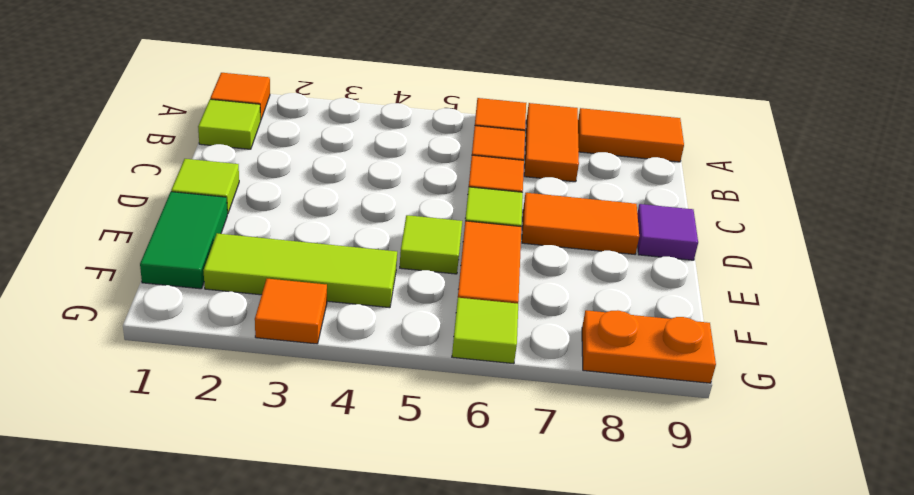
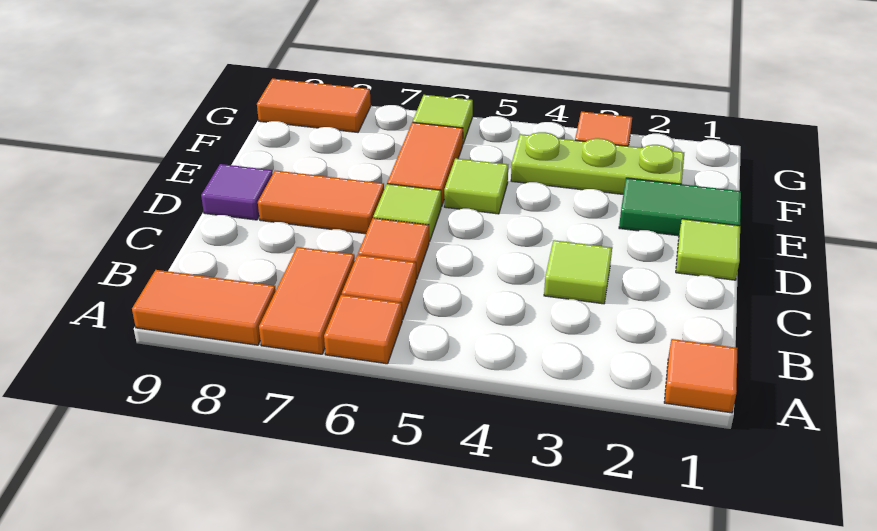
lime 1x1 tile [198,99,261,149] -> lime 1x1 tile moved to [544,240,612,304]
green 1x2 tile [140,192,227,289] -> green 1x2 tile turned to [619,178,741,236]
lime 1x3 tile [204,233,397,308] -> lime 1x3 plate [511,132,684,194]
orange 1x2 plate [582,310,716,383] -> orange 1x2 tile [257,79,371,132]

